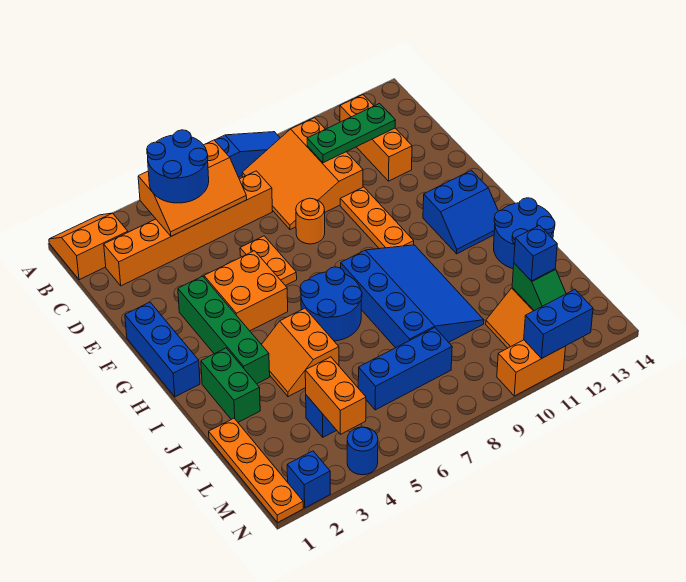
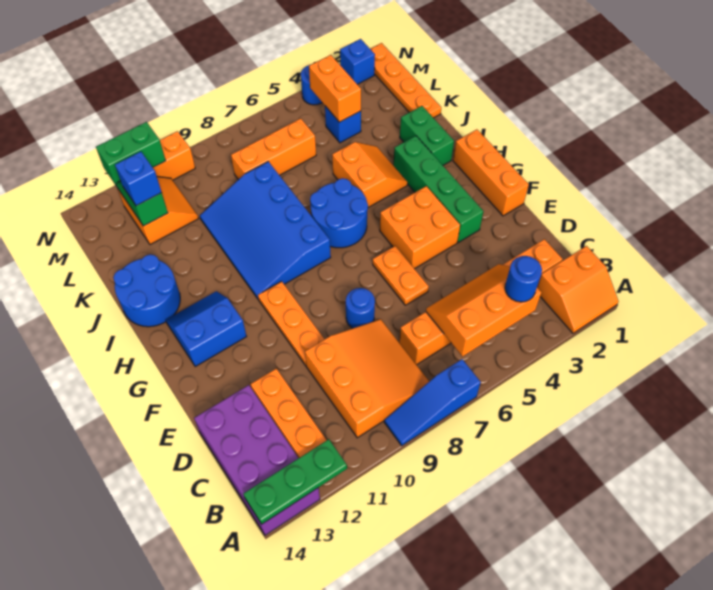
none -> purple 2x4 brick [194,385,320,535]
blue 2x2 round brick [147,130,209,203] -> blue 1x1 round brick [505,256,542,302]
green 1x3 plate [307,104,396,163] -> green 1x3 plate moved to [243,439,347,524]
orange 1x1 round brick [296,198,325,244] -> blue 1x1 round brick [346,288,375,328]
blue 1x3 brick [125,302,200,397] -> orange 1x3 brick [453,129,529,216]
blue 1x3 brick [358,328,452,410] -> orange 1x3 brick [231,118,316,180]
blue 1x2 brick [524,290,593,358] -> green 1x2 brick [96,122,166,185]

